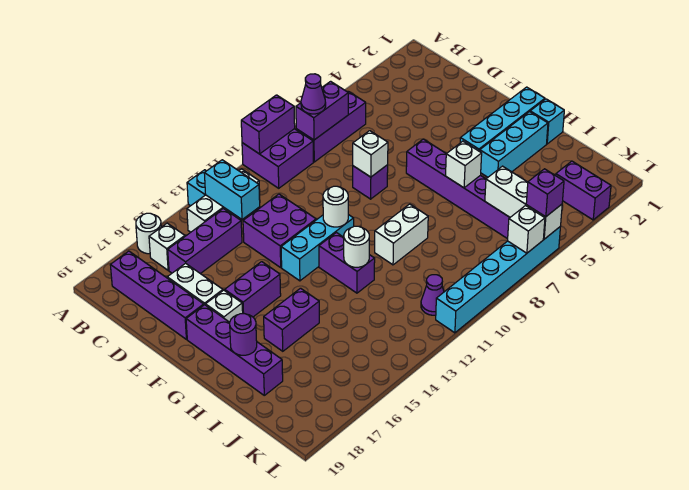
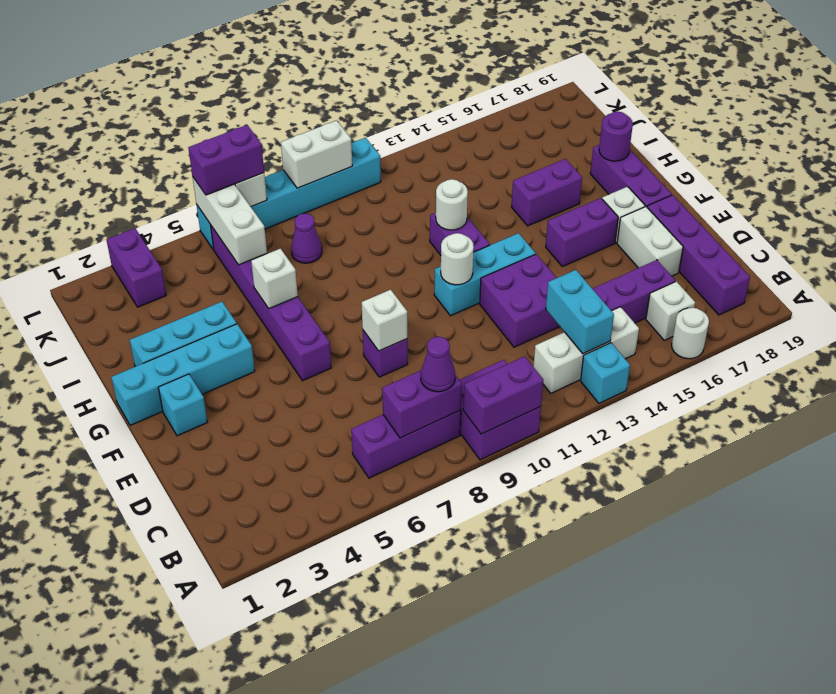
purple 1x4 brick [186,305,283,395] -> purple 1x3 brick [590,145,672,207]
cyan 1x1 brick [530,99,564,144] -> cyan 1x1 brick moved to [158,374,207,436]
white 1x2 brick [375,204,428,265] -> white 1x2 brick moved to [281,121,352,188]
purple 1x1 cone [421,275,444,315] -> purple 1x1 cone moved to [291,213,322,263]
purple 1x1 brick [526,169,564,217] -> purple 1x2 brick [188,125,264,195]

